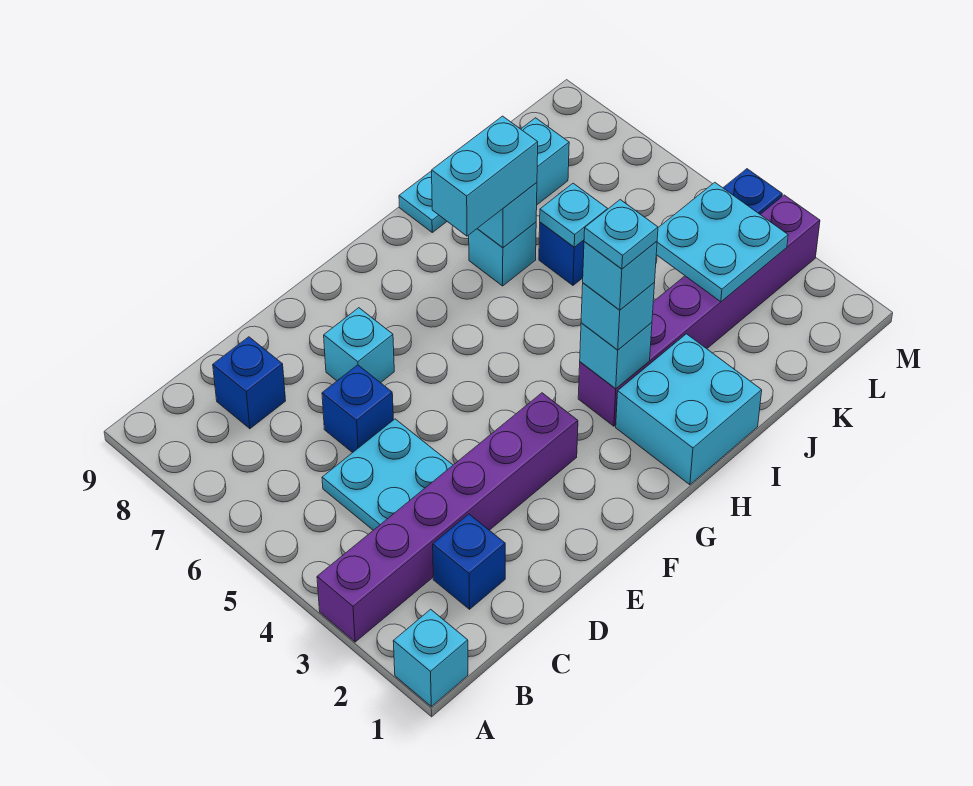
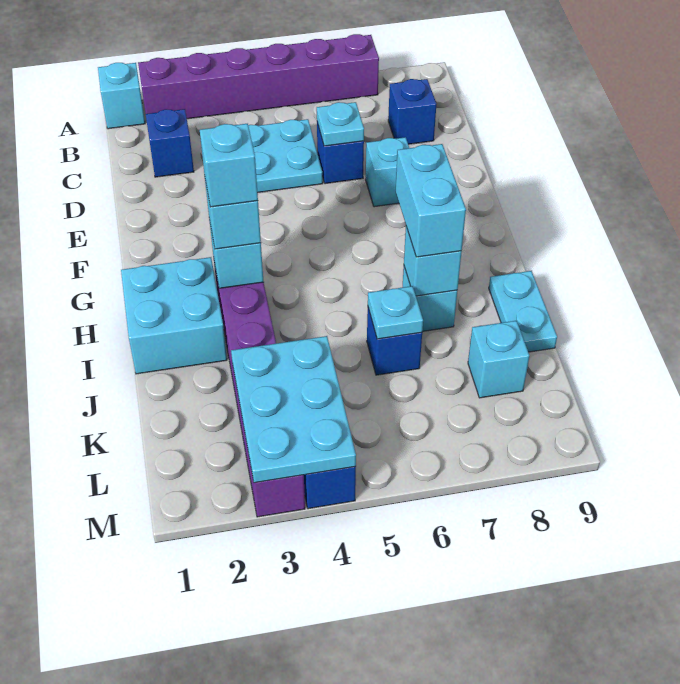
purple 1x6 brick [317,393,578,642] -> purple 1x6 brick turned to [138,34,379,119]
cyan 1x1 plate [584,200,658,269] -> cyan 1x1 plate moved to [317,102,364,146]
cyan 2x2 plate [656,182,788,302] -> cyan 2x3 plate [231,336,356,483]

